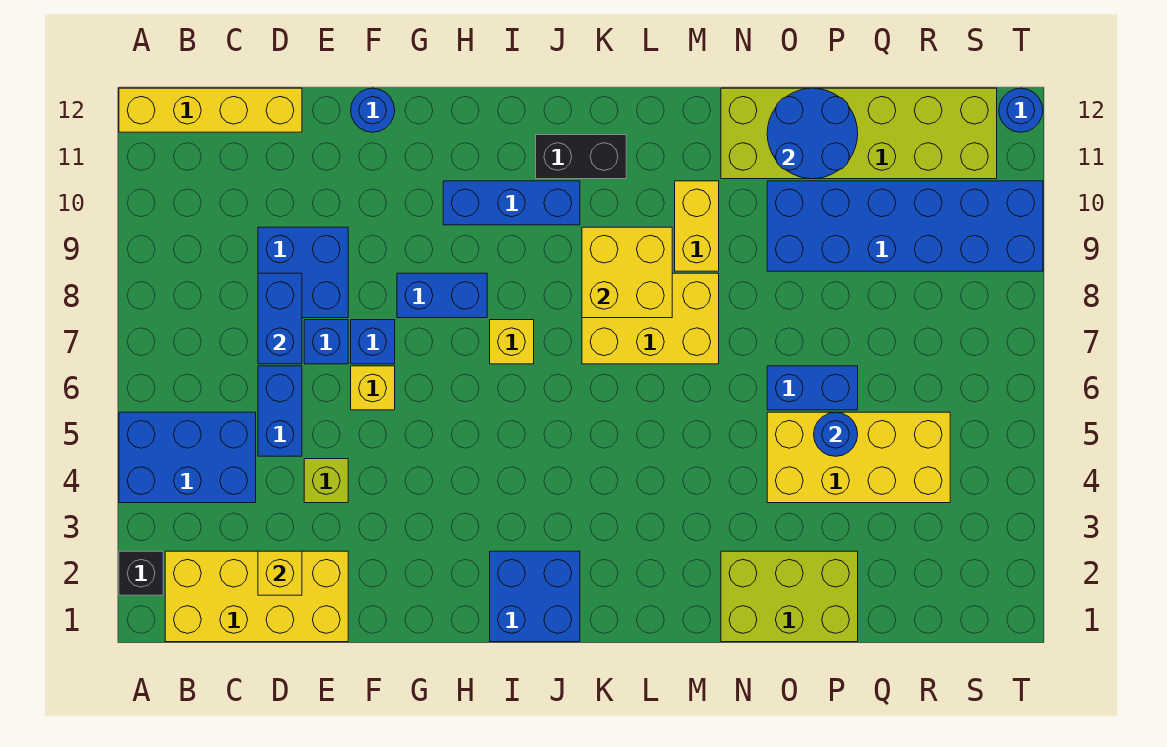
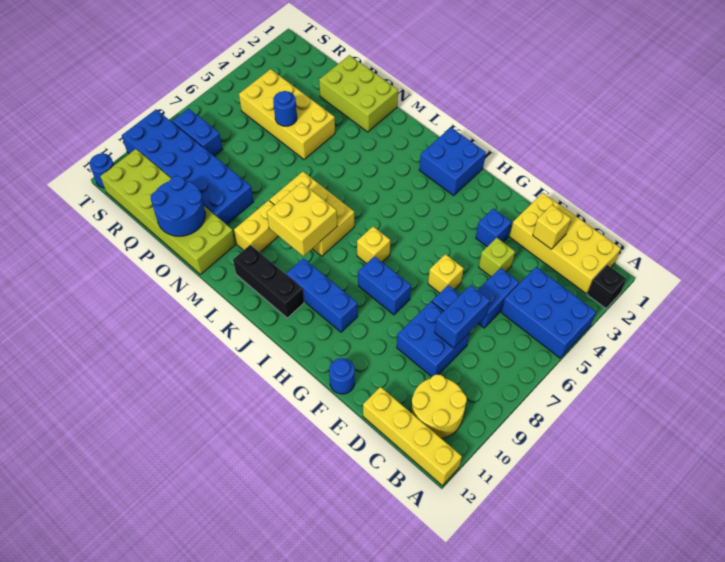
none -> yellow 2x2 round brick [411,375,467,438]
blue 1x1 brick [351,320,395,364] -> blue 1x1 brick moved to [476,208,511,247]
black 1x2 brick [536,135,626,179] -> black 1x3 brick [233,245,304,318]
blue 1x2 brick [767,366,858,410] -> blue 1x2 brick moved to [172,108,223,156]

